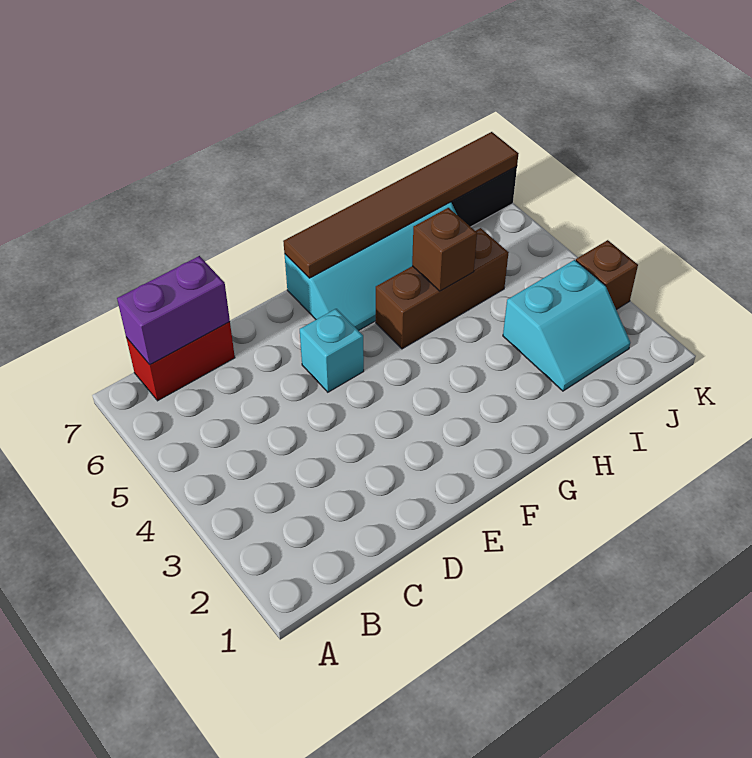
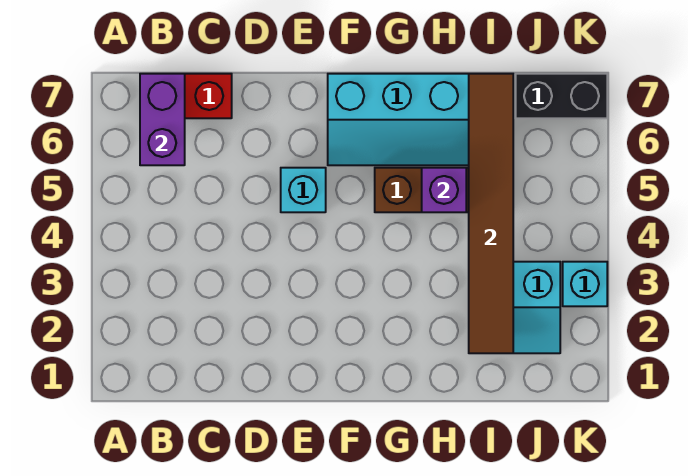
purple 1x2 brick [117,256,230,365] -> purple 1x2 brick turned to [140,74,185,165]
brown 1x6 tile [283,132,519,278] -> brown 1x6 tile turned to [469,74,513,353]
brown 1x1 brick [412,208,477,291] -> purple 1x1 brick [422,168,466,212]
brown 1x1 brick [576,240,638,310] -> cyan 1x1 brick [563,262,607,306]

